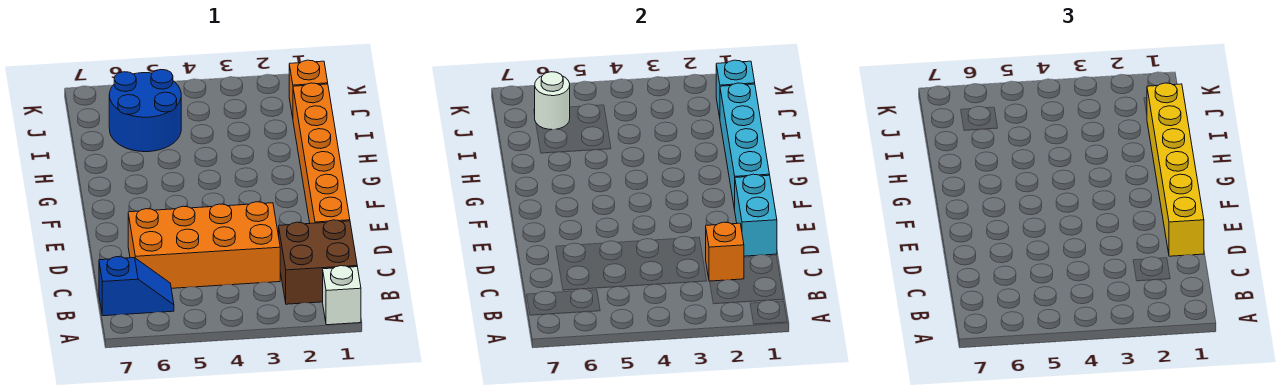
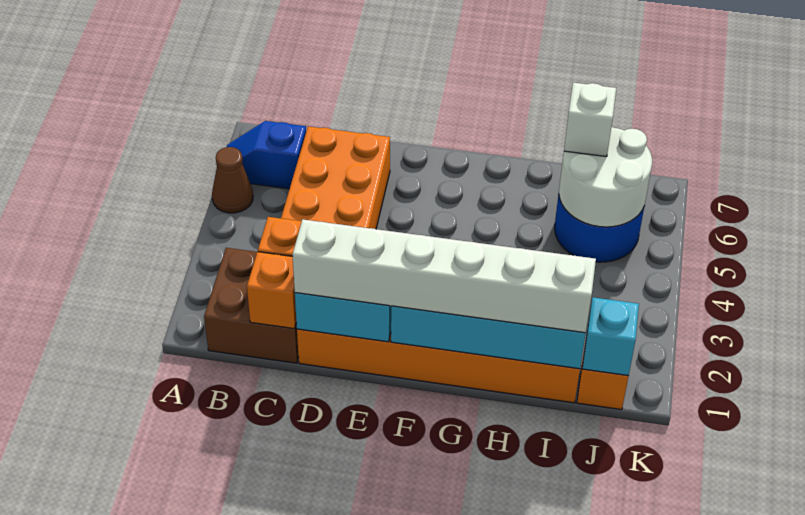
white 1x1 brick [323,266,361,325] -> white 1x1 brick moved to [564,83,616,157]
none -> brown 1x1 cone [212,147,253,213]
blue 1x2 slope [99,257,174,316] -> blue 1x2 slope turned to [227,121,306,189]
none -> orange 1x1 brick [247,252,296,329]
yellow 1x6 brick [1147,83,1204,256] -> white 1x6 brick [292,219,596,333]
white 1x1 round brick [534,72,570,130] -> white 2x2 round brick [559,127,652,227]

